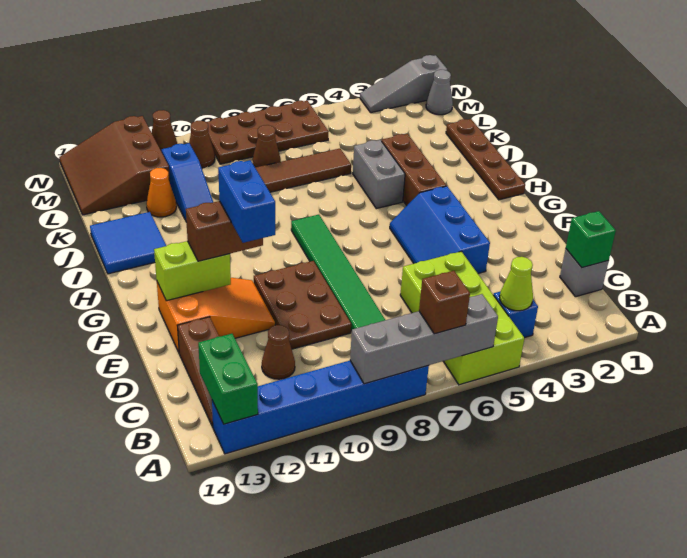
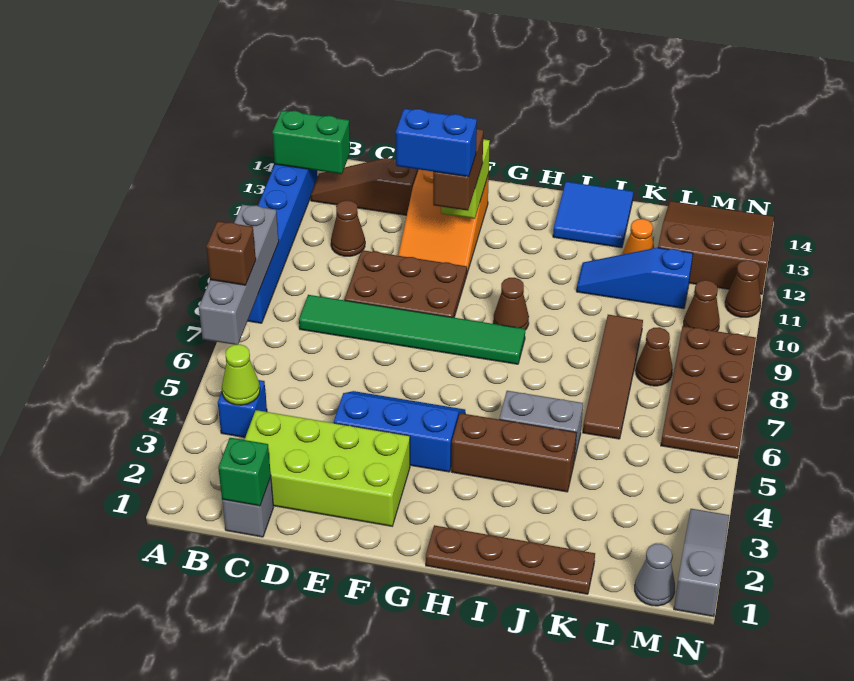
lime 2x4 brick [400,251,524,385] -> lime 2x4 brick moved to [245,410,410,526]
none -> brown 1x1 cone [493,278,529,330]

